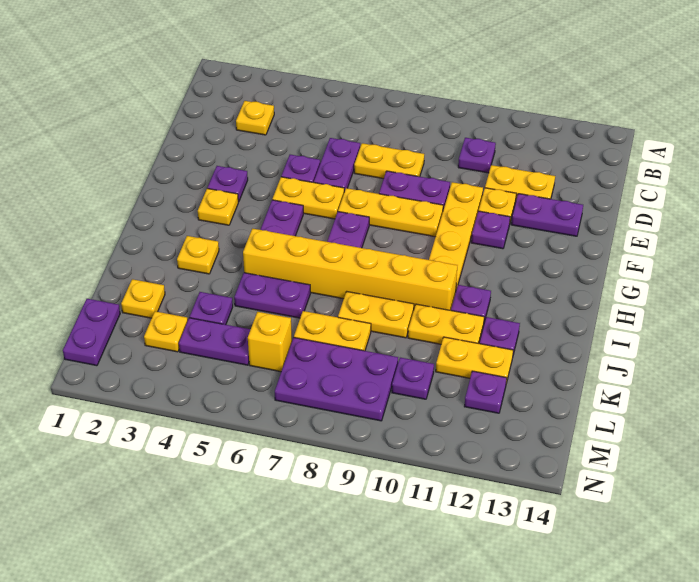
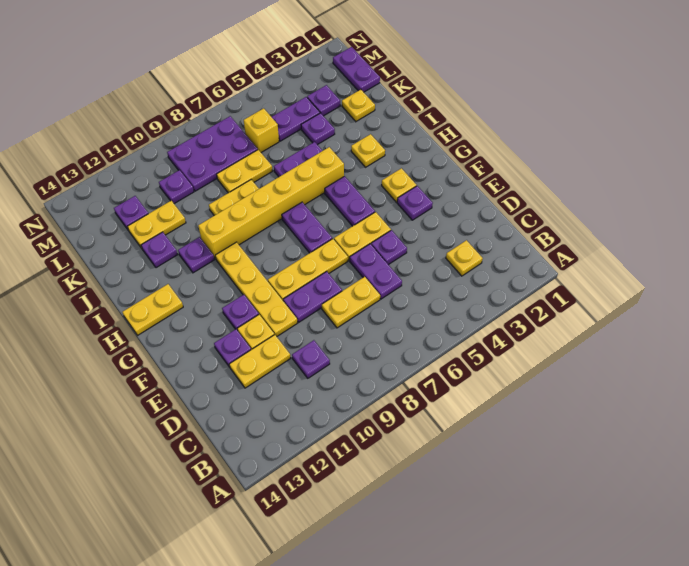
purple 1x2 plate [511,194,583,236] -> purple 1x1 plate [214,329,251,367]
yellow 1x2 plate [408,304,484,344] -> yellow 1x2 plate moved to [123,284,183,335]
yellow 1x1 plate [144,311,188,352] -> purple 1x1 plate [307,85,340,116]

